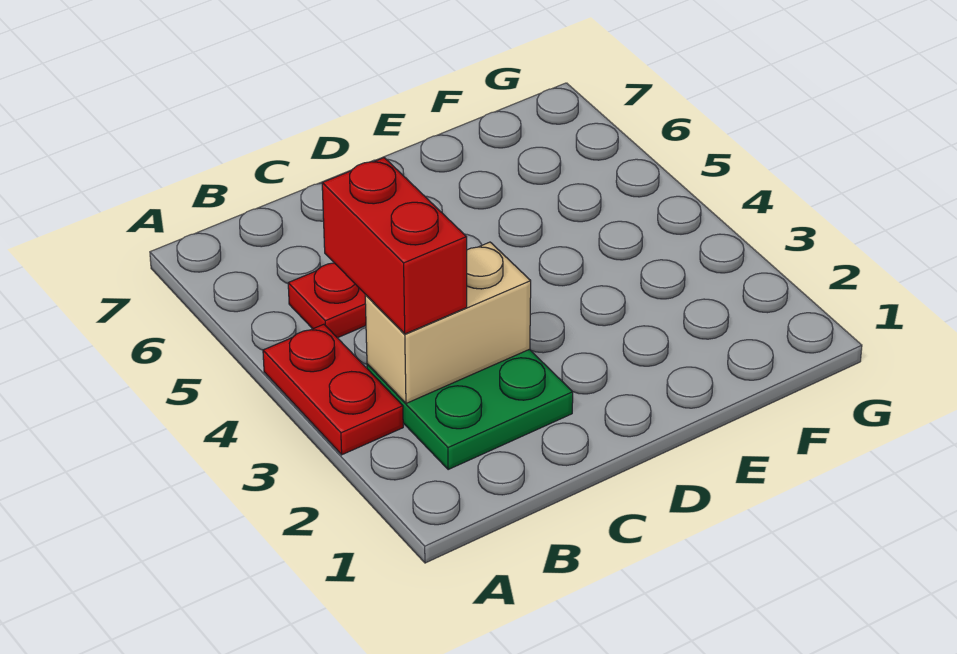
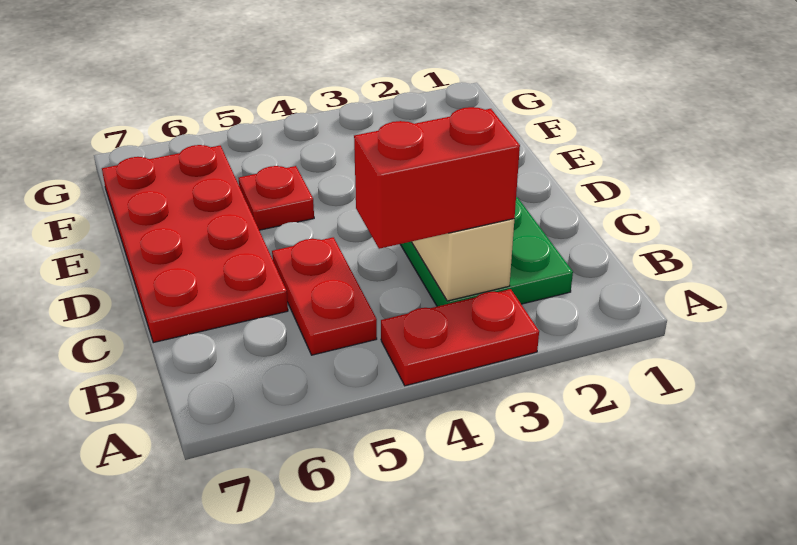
none -> red 2x4 plate [102,145,288,343]
none -> red 1x1 plate [239,166,314,230]

